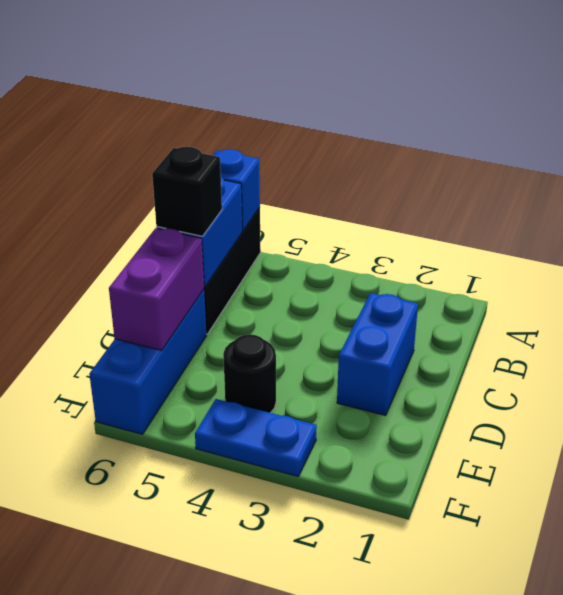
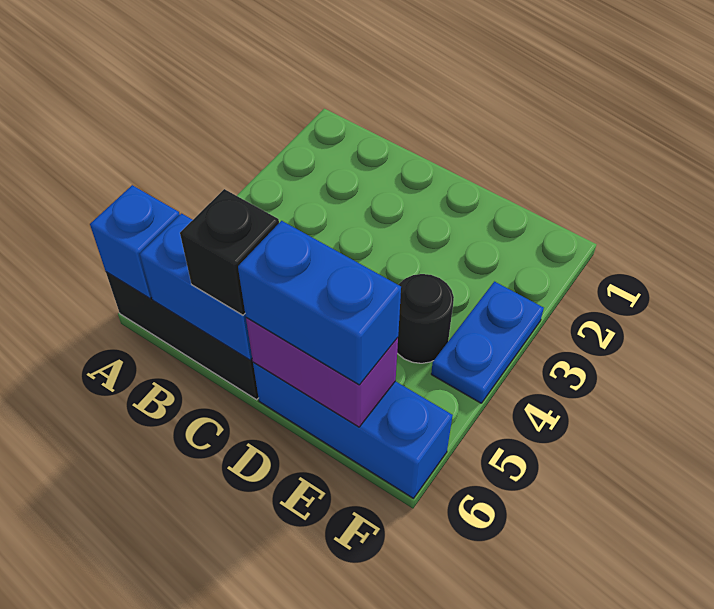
blue 1x2 brick [337,293,418,416] -> blue 1x2 brick moved to [238,221,401,385]

